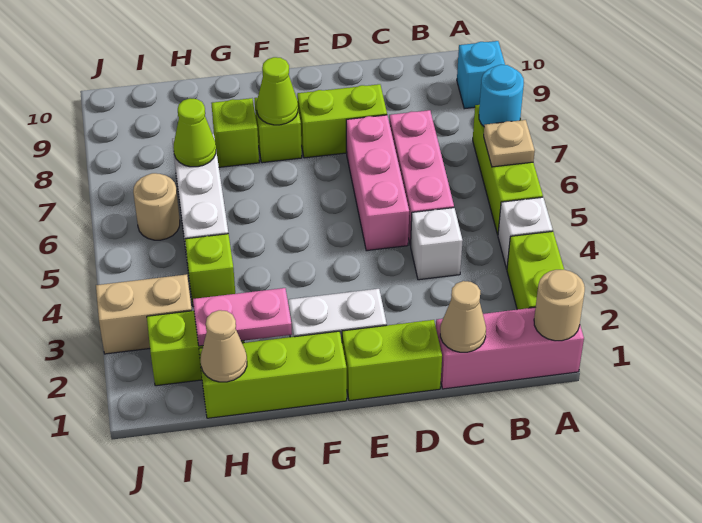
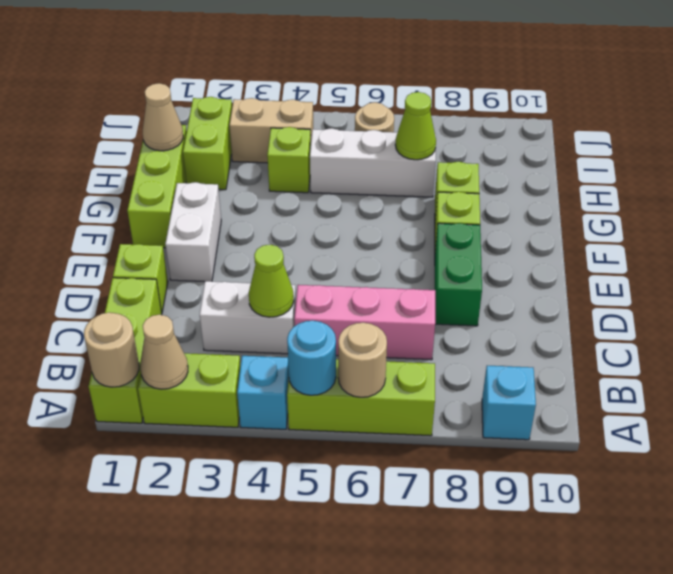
pink 1x3 brick [436,307,584,389] -> lime 1x3 brick [89,278,162,423]
white 1x1 brick [498,197,553,269] -> cyan 1x1 brick [237,356,289,429]
tan 1x1 plate [484,120,535,167] -> tan 1x1 round brick [338,323,387,397]
cyan 1x1 round brick [479,65,524,126] -> cyan 1x1 round brick moved to [287,320,336,395]
tan 1x1 cone [440,281,486,352] -> tan 1x1 cone moved to [140,315,188,389]
white 1x1 brick [411,208,463,280] -> white 1x2 brick [200,281,296,354]
lime 1x2 brick [342,320,442,401] -> lime 1x1 brick [113,244,168,313]
pink 1x3 brick [346,115,409,251] -> none
lime 1x2 brick [297,84,387,158] -> green 1x2 brick [435,223,482,326]
lime 1x1 cone [257,57,298,125] -> lime 1x1 cone moved to [249,245,294,317]
pink 1x2 plate [193,288,292,346] -> none
tan 1x2 brick [96,274,192,354] -> tan 1x2 brick turned to [230,98,313,163]

